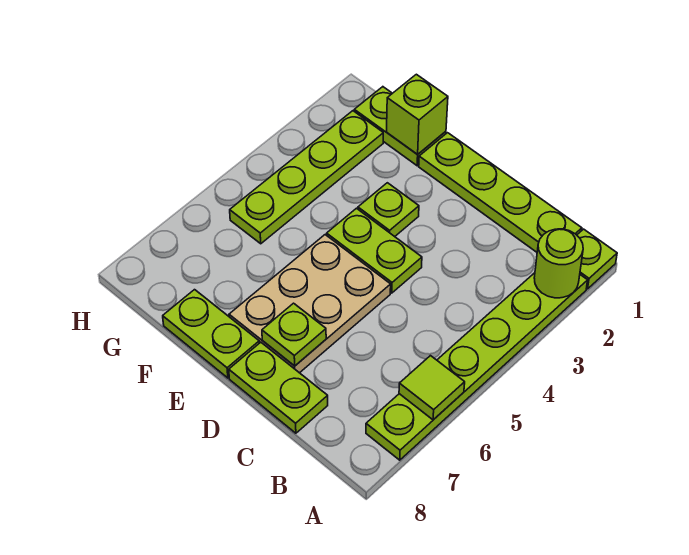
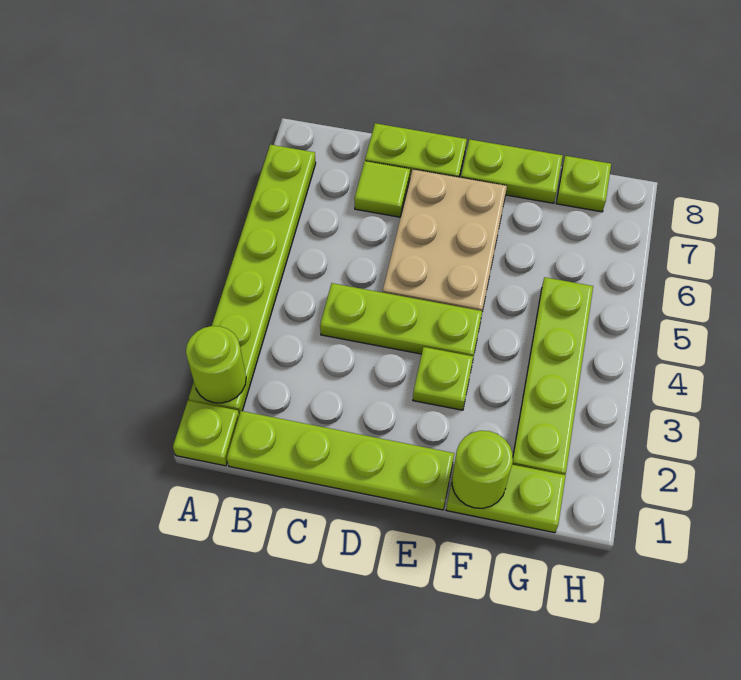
lime 1x1 tile [399,356,465,420] -> lime 1x1 tile moved to [354,161,410,217]
lime 1x2 plate [327,208,422,293] -> lime 1x3 plate [320,283,482,356]
lime 1x1 plate [262,303,326,366] -> lime 1x1 plate moved to [556,156,611,212]
lime 1x1 brick [387,74,448,155] -> lime 1x1 round brick [452,431,513,508]

